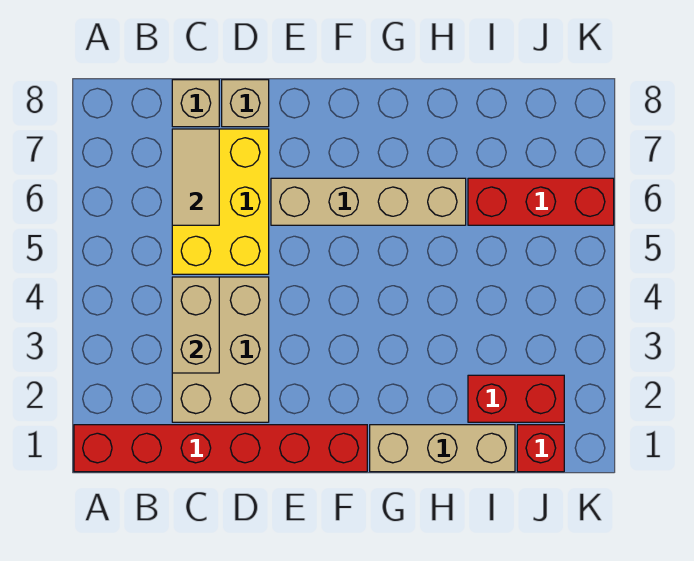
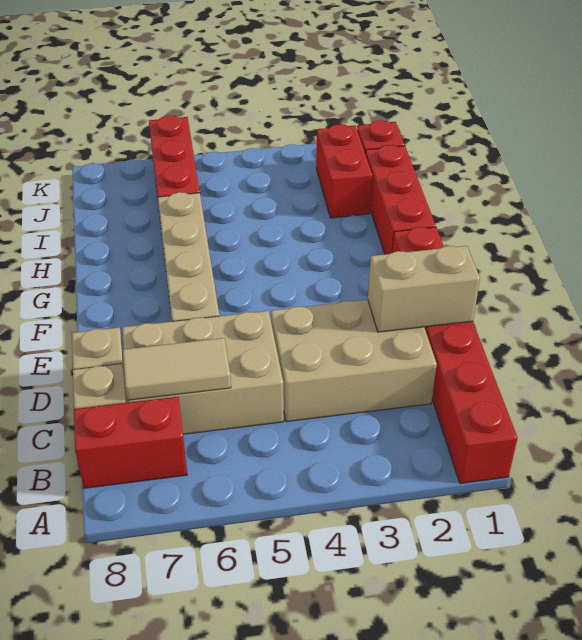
none -> red 1x2 brick [74,397,187,488]
tan 1x2 brick [172,277,219,373] -> tan 1x2 brick moved to [368,246,480,332]
yellow 2x3 brick [172,129,269,274] -> tan 2x3 brick [122,311,284,434]
tan 1x3 brick [370,425,515,472] -> red 1x3 brick [366,145,436,254]

